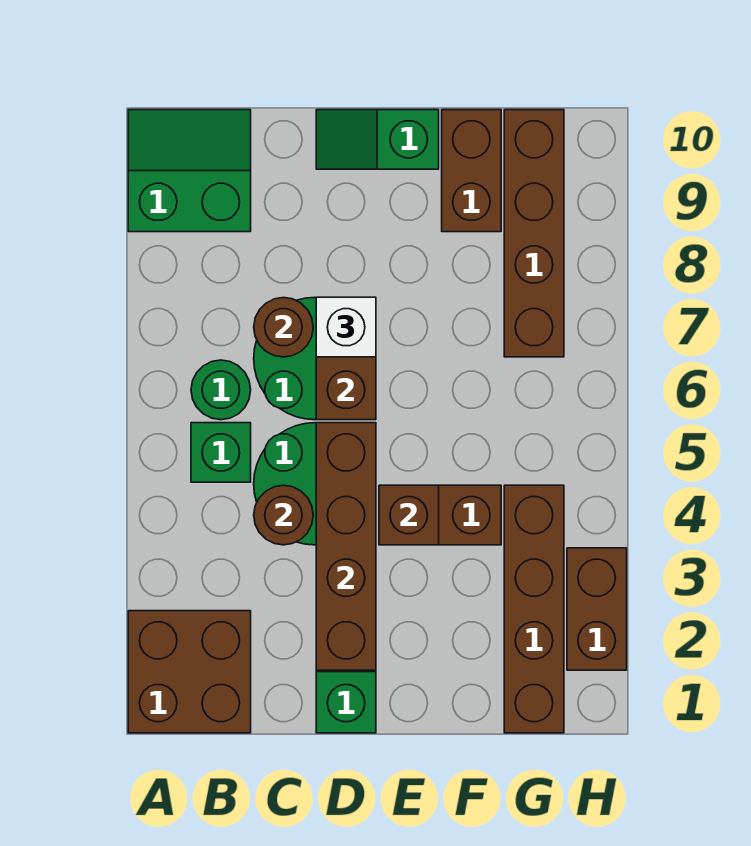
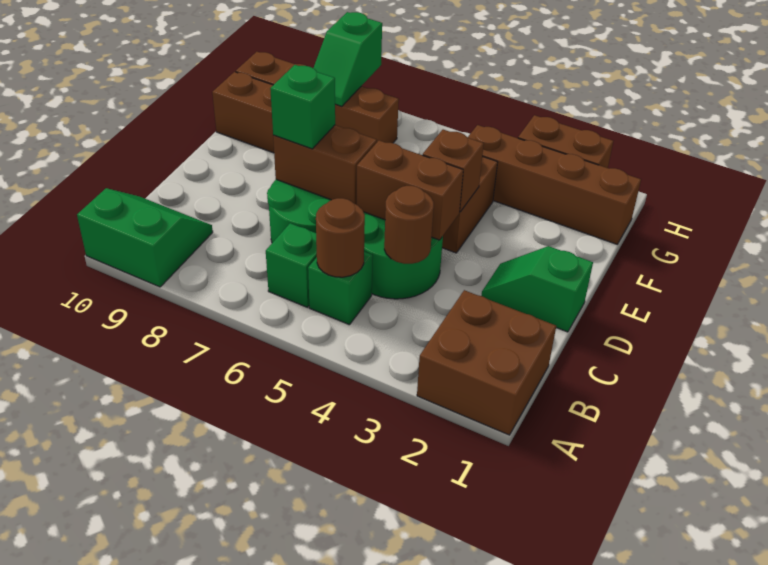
green 2x2 slope [128,110,251,232] -> green 2x2 slope turned to [77,188,213,287]
green 1x1 round brick [191,360,251,420] -> green 1x1 brick [266,223,317,307]
brown 1x1 round brick [254,298,313,357] -> brown 1x1 round brick moved to [316,198,365,277]
brown 1x4 brick [316,423,376,670] -> brown 1x2 brick [357,140,463,240]
white 1x1 brick [316,297,376,357] -> green 1x1 brick [270,65,335,149]
green 1x2 slope [316,110,439,169] -> green 1x2 slope moved to [314,12,382,106]

